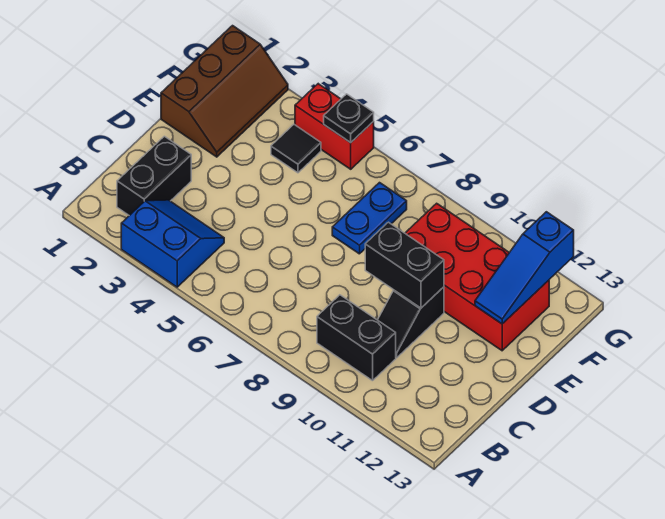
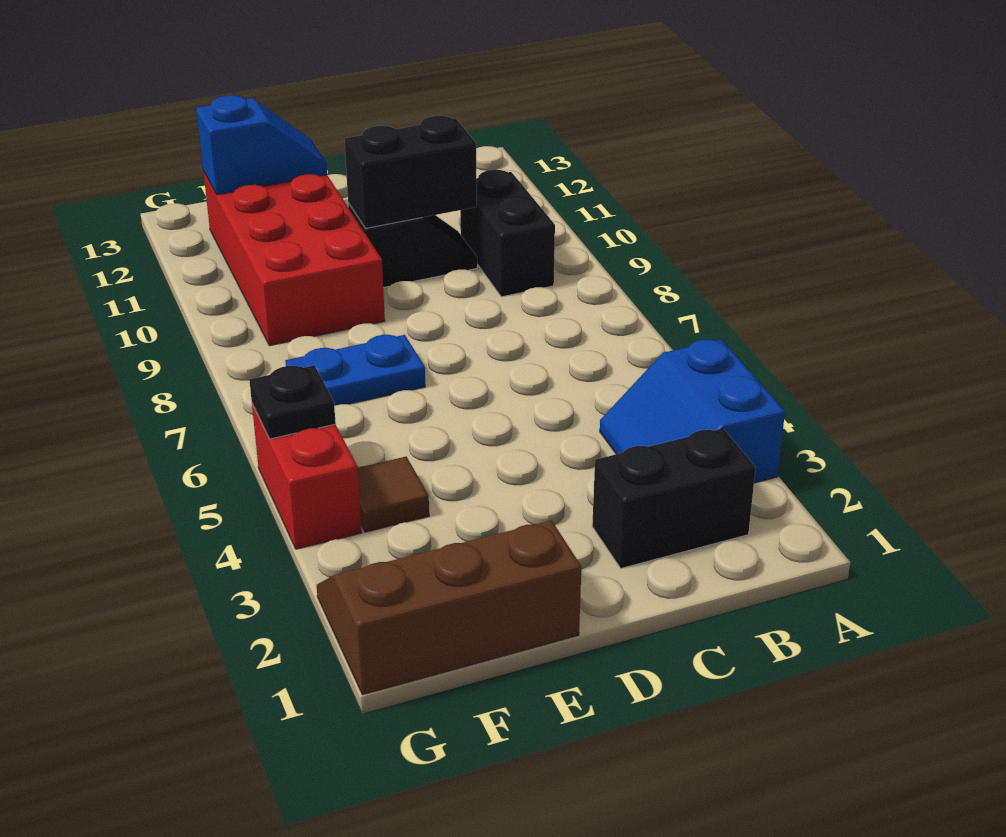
black 1x2 brick [365,222,444,308] -> black 1x2 brick turned to [344,116,477,228]
blue 1x3 slope [475,212,574,324] -> blue 1x2 slope [196,95,327,195]
black 1x1 tile [271,125,321,173] -> brown 1x1 tile [358,457,429,532]

